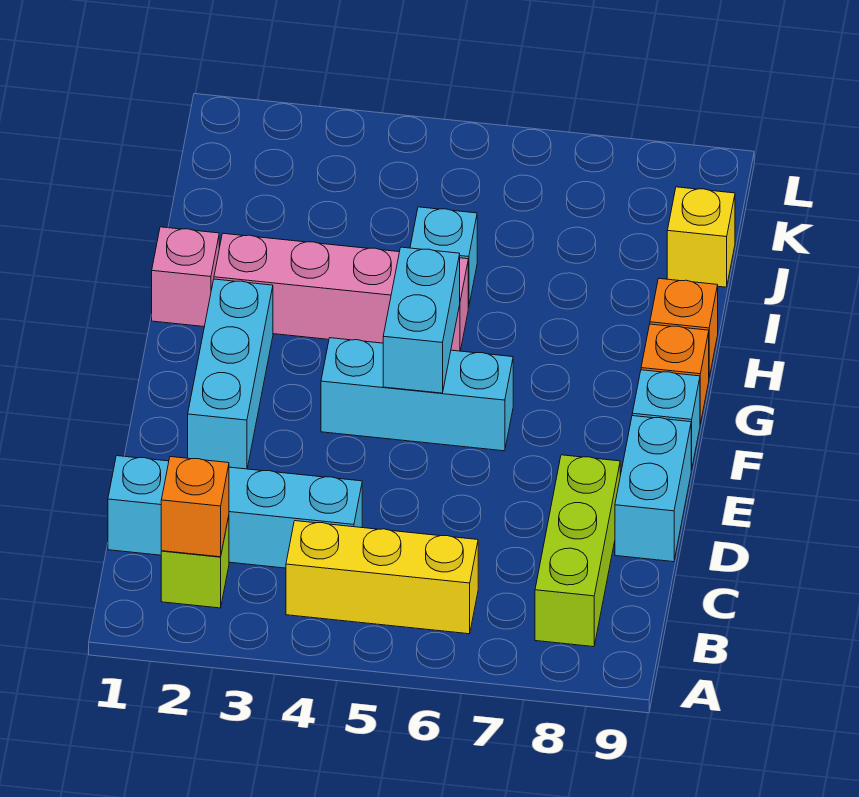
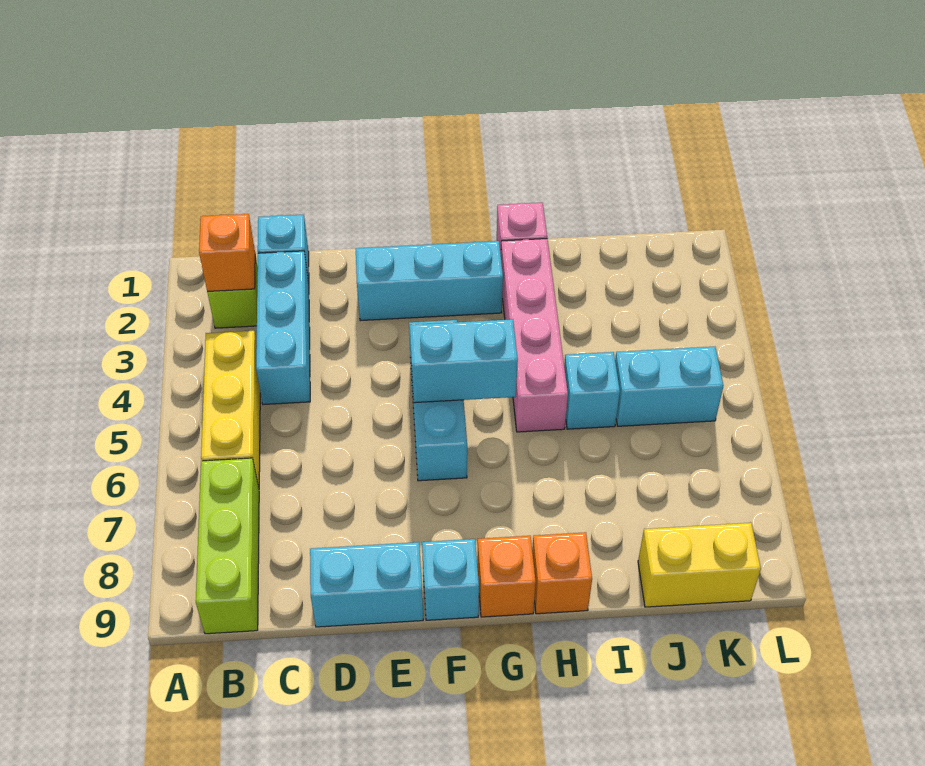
lime 1x3 brick [535,455,620,647] -> lime 1x3 brick turned to [196,458,259,634]
none -> cyan 1x2 brick [615,347,723,426]
yellow 1x1 brick [667,187,735,287] -> yellow 1x2 brick [638,523,761,607]

